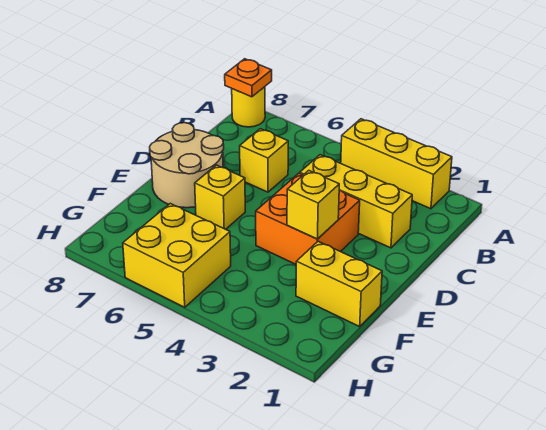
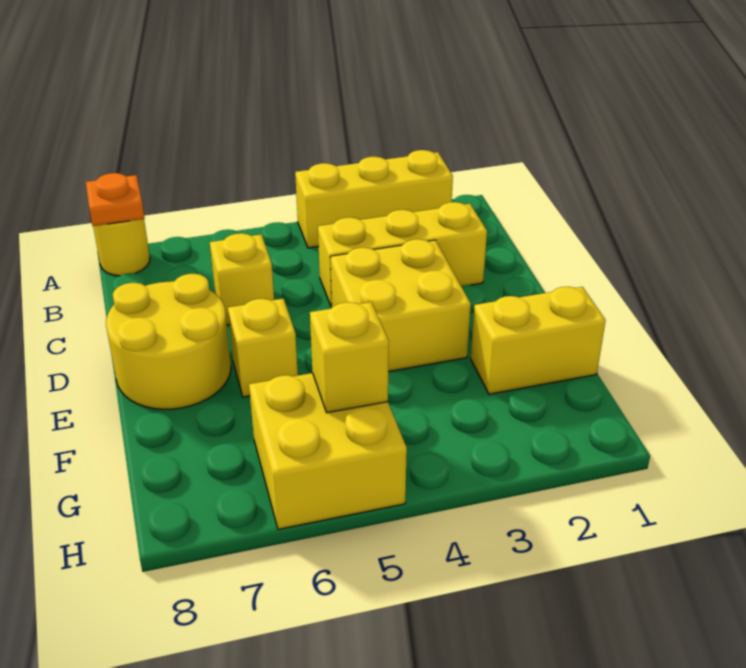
orange 2x2 brick [256,173,360,264] -> yellow 2x2 brick [330,239,471,372]
tan 2x2 round brick [150,123,224,208] -> yellow 2x2 round brick [106,274,231,409]
yellow 1x1 brick [287,171,339,239] -> yellow 1x1 brick moved to [310,302,389,413]

